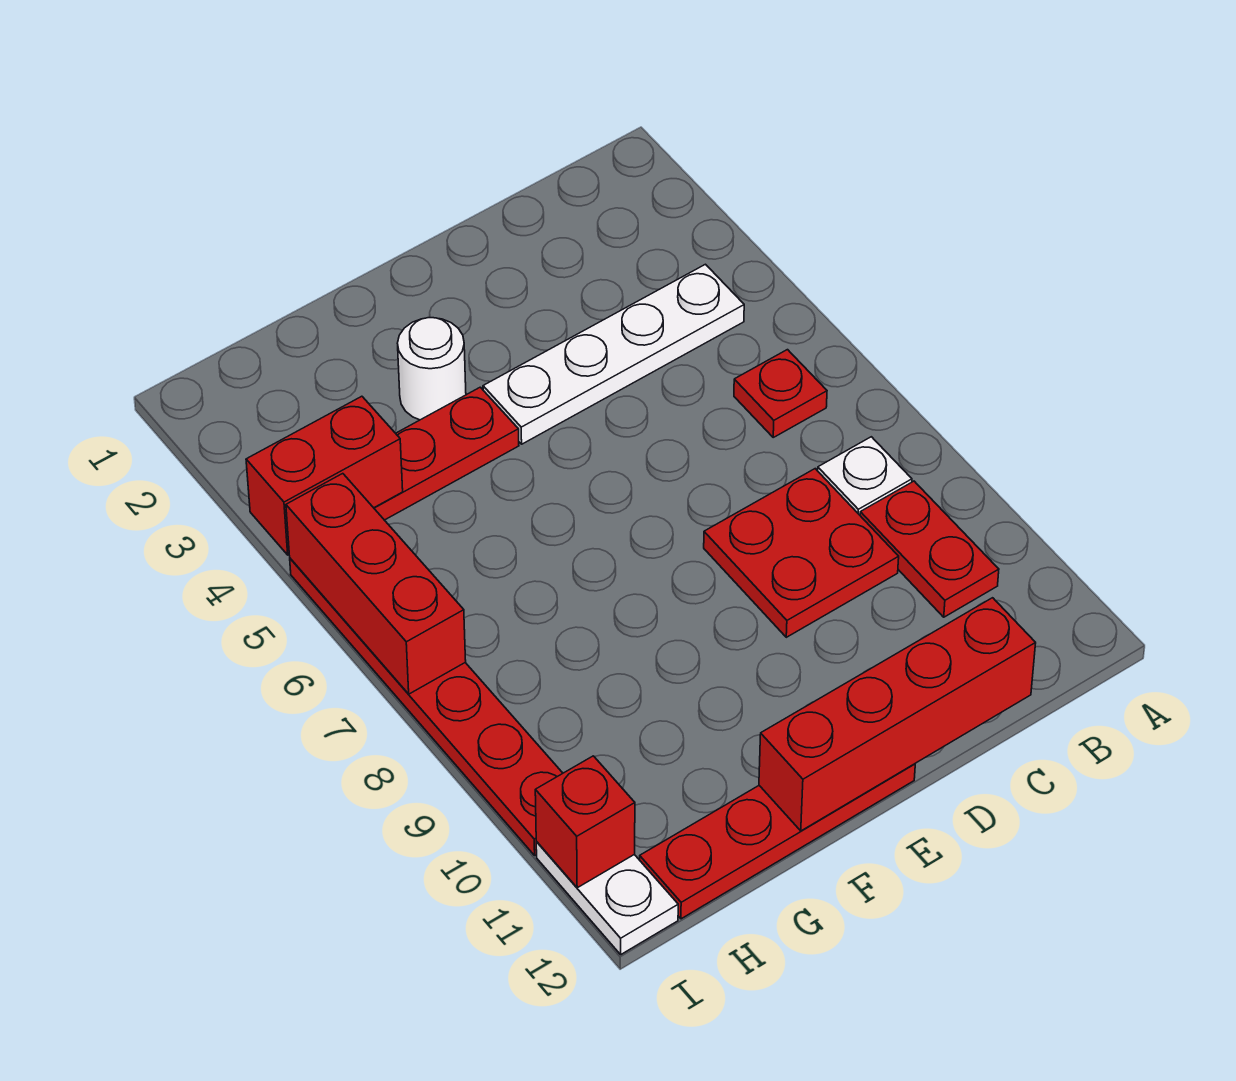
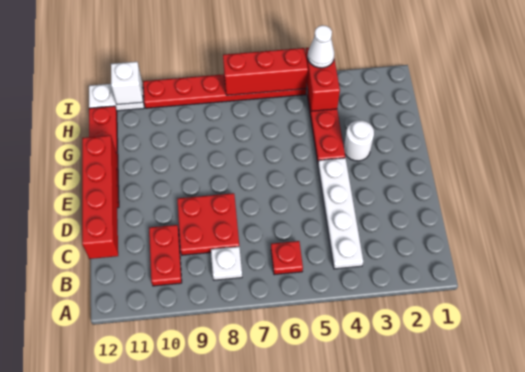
red 1x2 plate [860,481,999,617] -> red 1x2 plate turned to [149,225,182,286]
none -> white 1x1 cone [308,25,334,68]
red 1x1 brick [535,756,635,888] -> white 1x1 brick [111,62,143,105]

